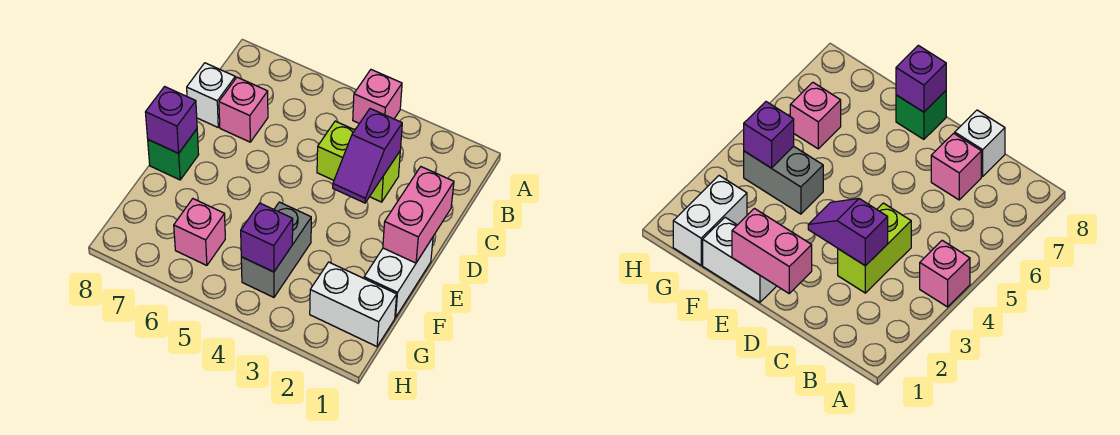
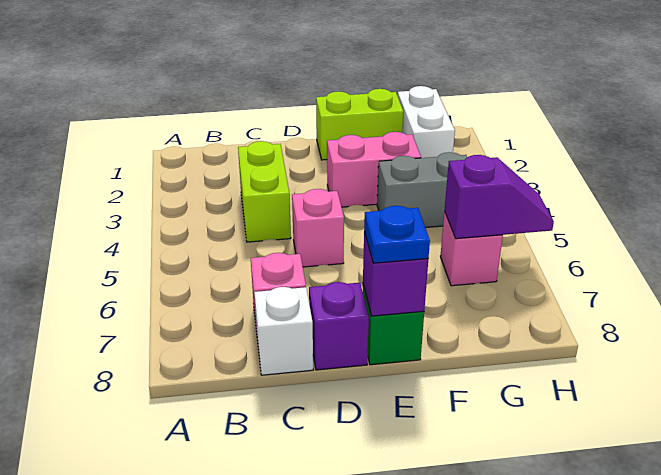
pink 1x1 brick [353,70,402,123] -> pink 1x1 brick moved to [292,189,344,267]
purple 1x2 slope [333,109,402,203] -> purple 1x2 slope moved to [444,155,554,239]
pink 1x2 brick [383,167,454,263] -> pink 1x2 brick moved to [327,132,421,207]
white 1x2 brick [364,237,433,317] -> lime 1x2 brick [316,89,403,160]
none -> blue 1x1 plate [364,206,430,263]
purple 1x1 brick [241,203,293,272] -> purple 1x1 brick moved to [309,282,369,370]

